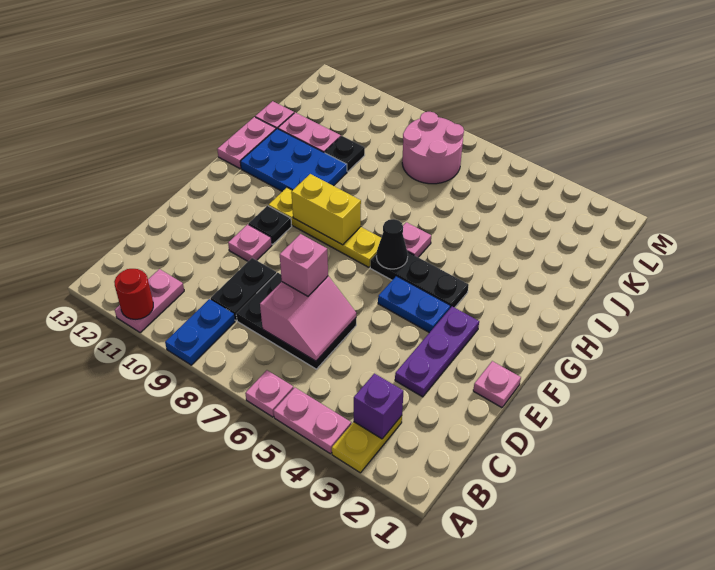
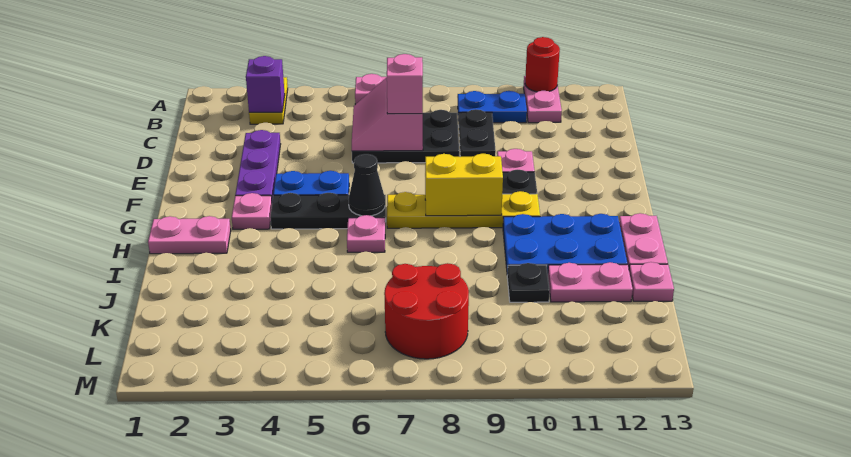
pink 1x2 plate [274,387,351,454] -> pink 1x2 plate moved to [148,216,231,254]
blue 1x2 plate [165,299,235,365] -> blue 1x2 plate turned to [458,91,527,123]
pink 1x1 plate [473,361,521,408] -> pink 1x1 plate moved to [232,193,272,229]
pink 2x2 round brick [402,112,464,184] -> red 2x2 round brick [384,263,469,359]

